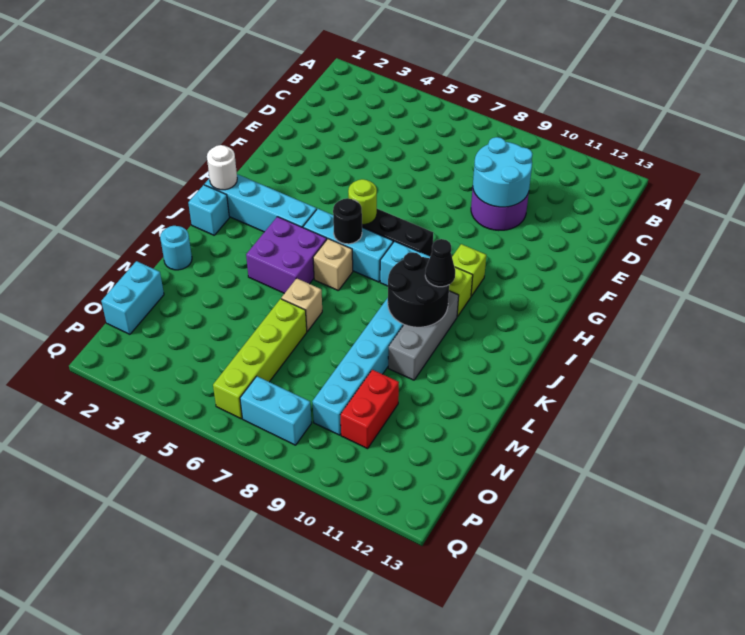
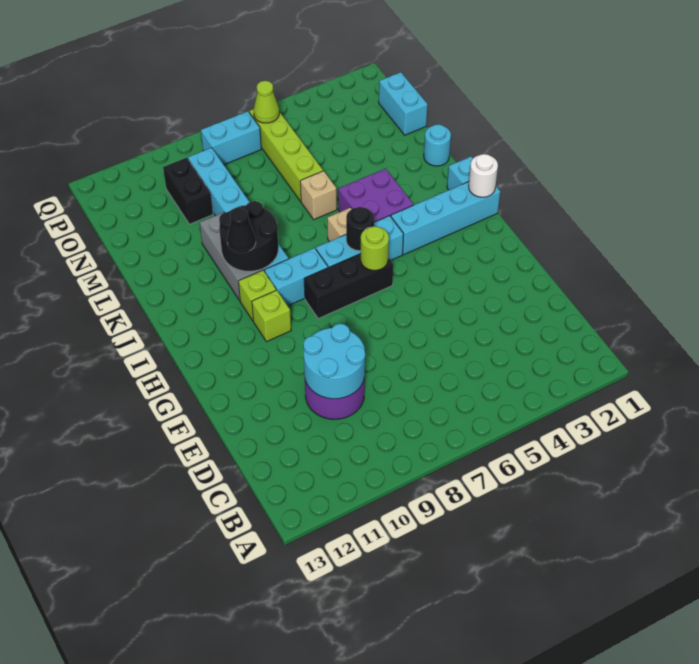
red 1x2 brick [341,370,399,449] -> black 1x2 brick [163,158,213,224]
none -> lime 1x1 cone [254,81,279,123]

